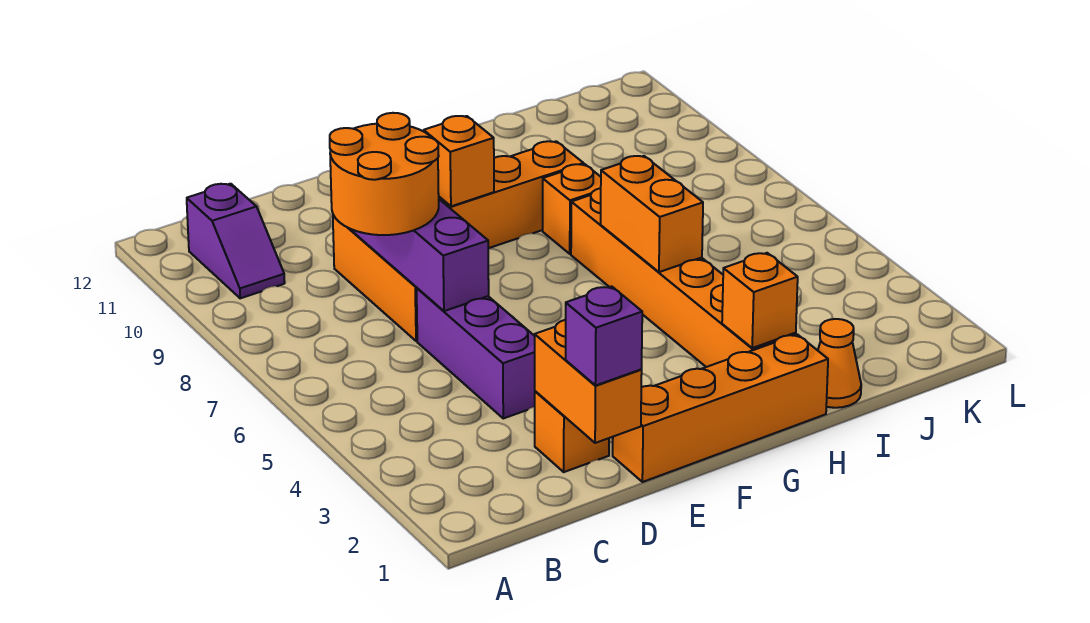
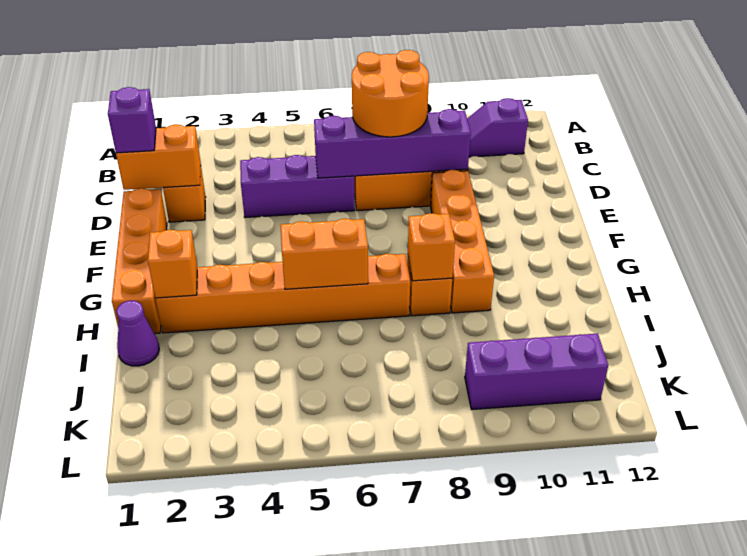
orange 1x1 brick [424,116,494,206] -> orange 1x1 brick moved to [408,213,455,281]
orange 1x1 cone [818,319,861,408] -> purple 1x1 cone [116,300,159,366]
none -> purple 1x3 brick [465,334,608,410]

